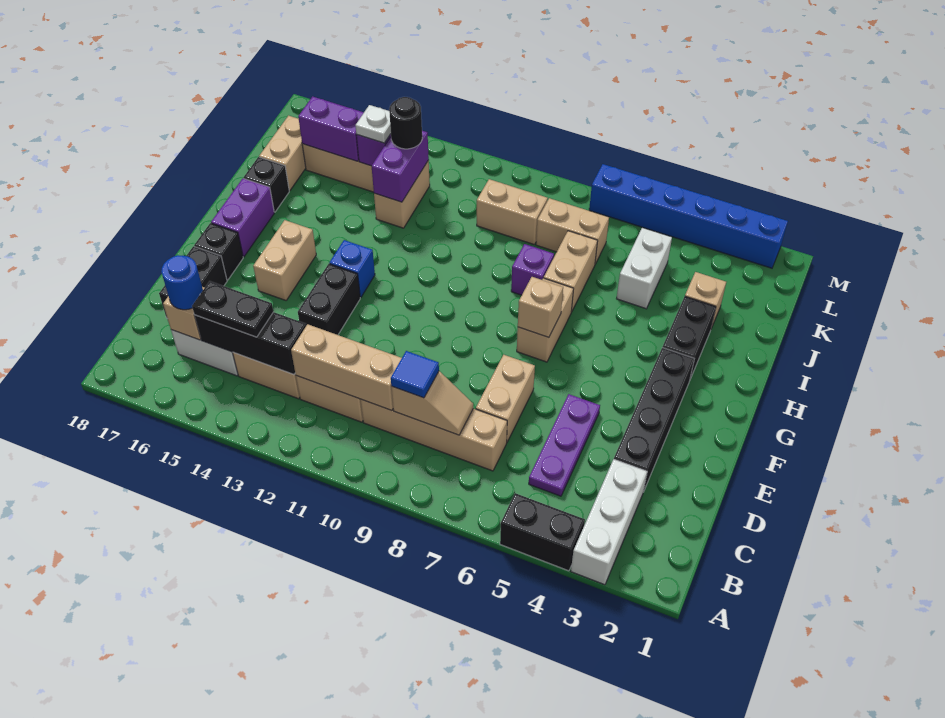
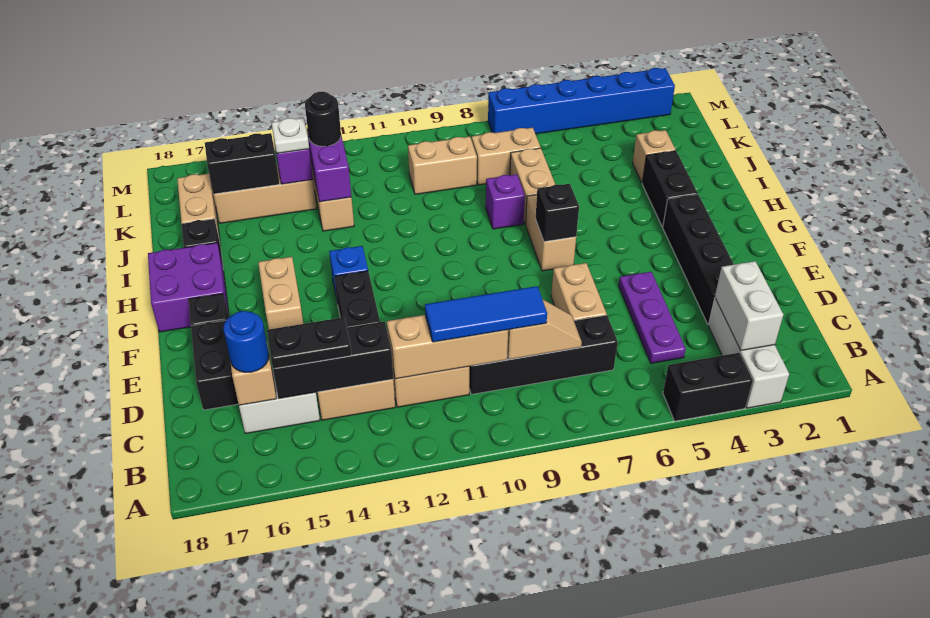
tan 1x4 brick [361,399,507,471] -> black 1x4 brick [469,315,618,394]
blue 1x1 tile [391,351,439,398] -> blue 1x3 tile [425,286,547,342]
tan 1x1 brick [518,277,563,338] -> black 1x1 brick [536,184,579,242]
purple 1x2 brick [211,178,274,257] -> purple 2x2 brick [148,243,229,332]
white 1x2 brick [617,228,672,309] -> white 1x2 brick moved to [715,261,783,350]
purple 1x2 brick [298,96,364,161] -> black 1x2 brick [205,133,280,194]

